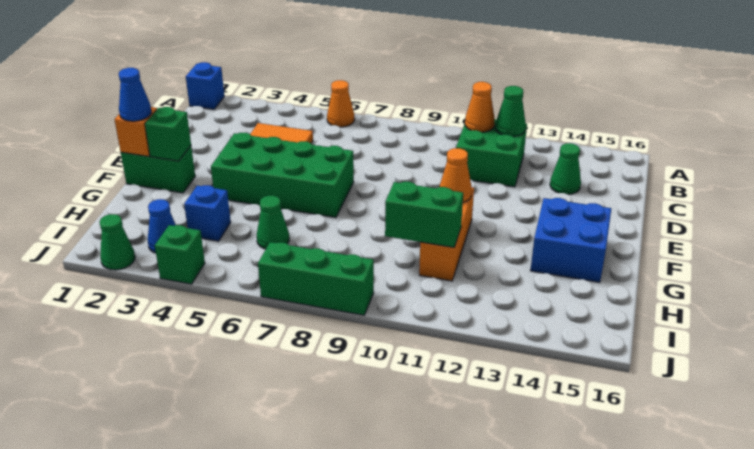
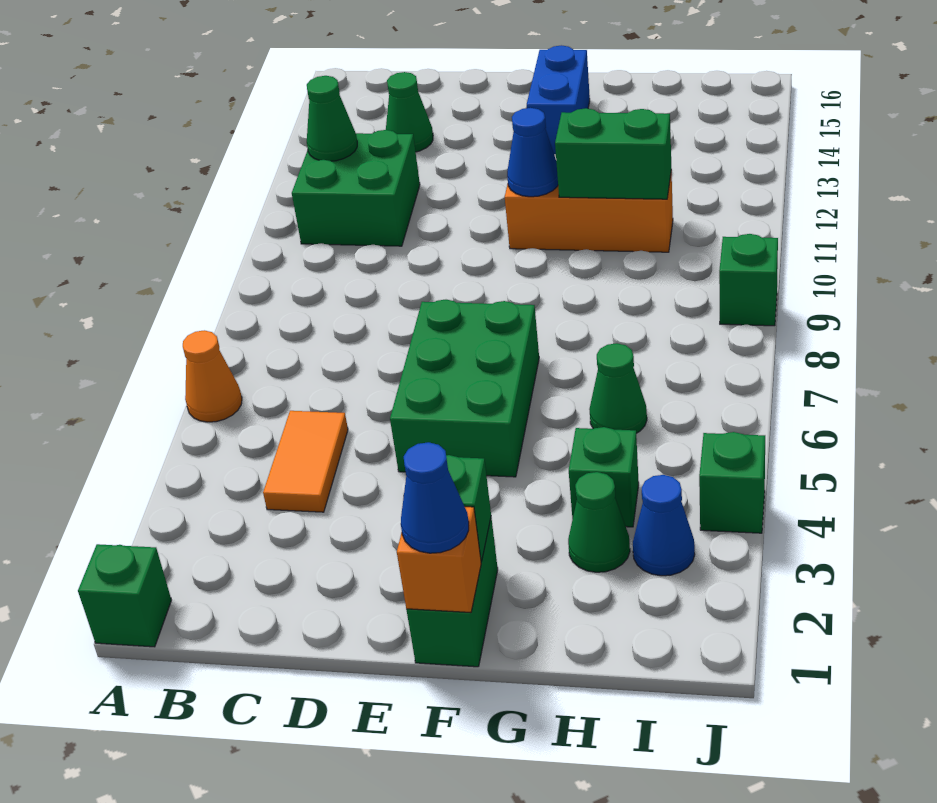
blue 1x1 brick [186,62,224,109] -> green 1x1 brick [78,544,171,647]
orange 1x1 cone [465,82,495,132] -> none
green 2x4 brick [211,133,354,218] -> green 2x3 brick [390,300,539,477]
orange 1x1 cone [439,148,472,202] -> blue 1x1 cone [507,108,558,197]
blue 2x2 brick [530,198,611,282] -> blue 1x2 brick [527,45,590,154]
blue 1x1 brick [184,185,231,241] -> green 1x1 brick [569,427,639,527]
green 1x2 brick [385,182,463,247] -> green 1x2 brick turned to [555,108,671,199]
green 1x1 cone [100,214,135,270] -> green 1x1 cone moved to [568,472,630,572]
green 1x3 brick [258,242,374,315] -> green 1x1 brick [719,234,778,326]

